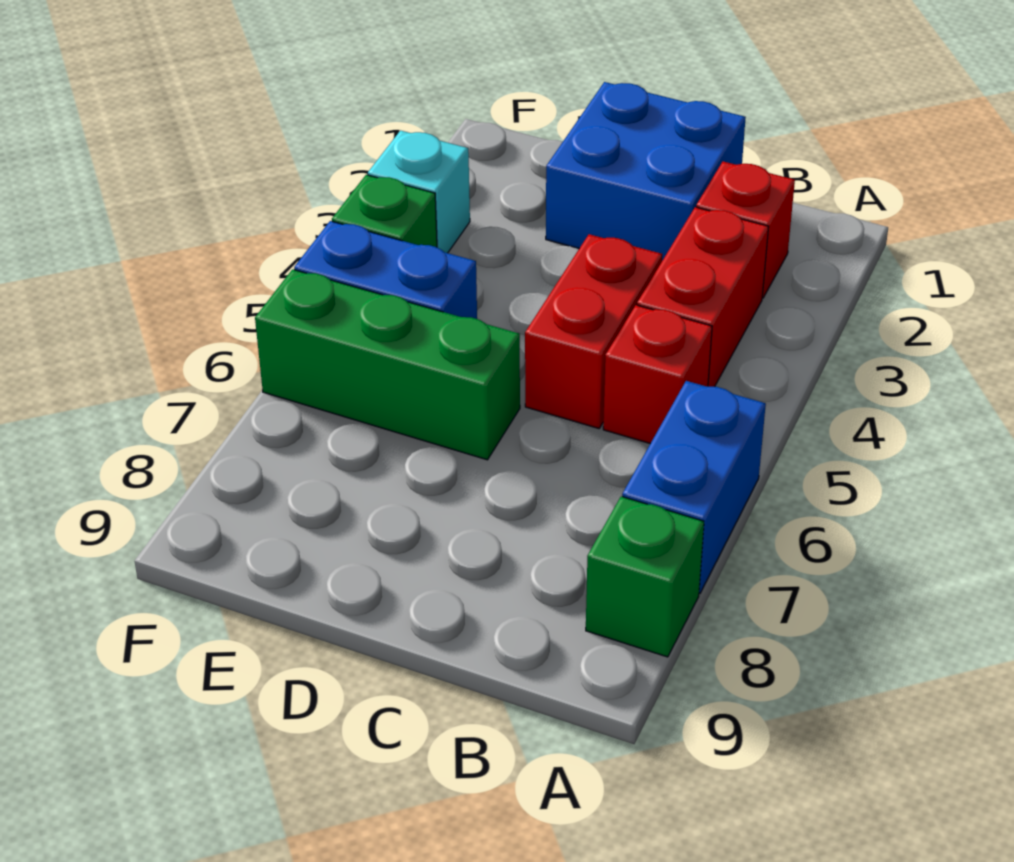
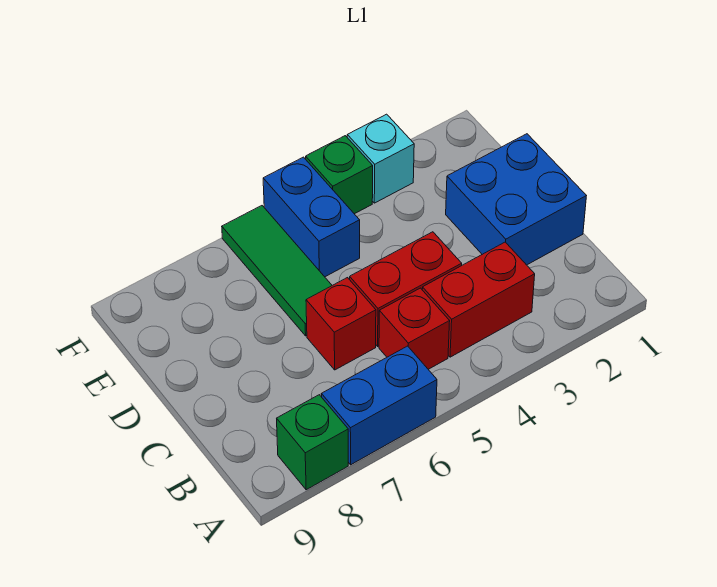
red 1x1 brick [696,162,795,298] -> red 1x1 brick moved to [306,278,376,370]
green 1x3 brick [255,269,520,460] -> green 1x3 tile [222,206,332,336]

